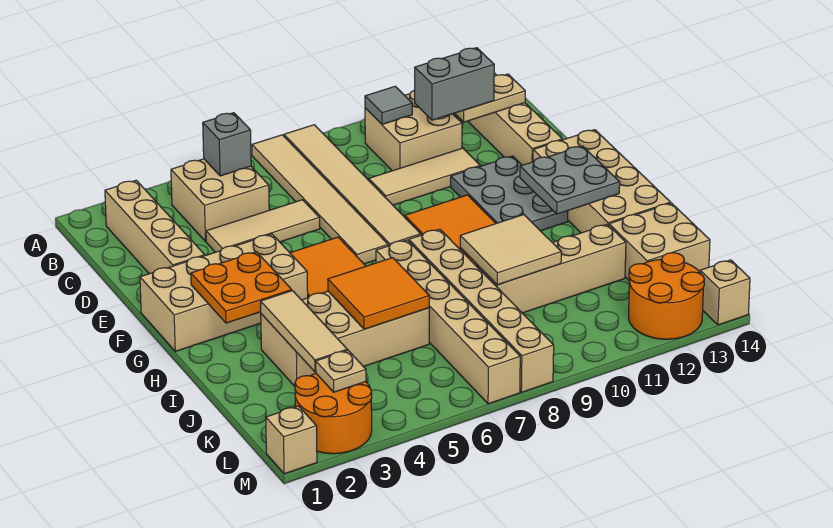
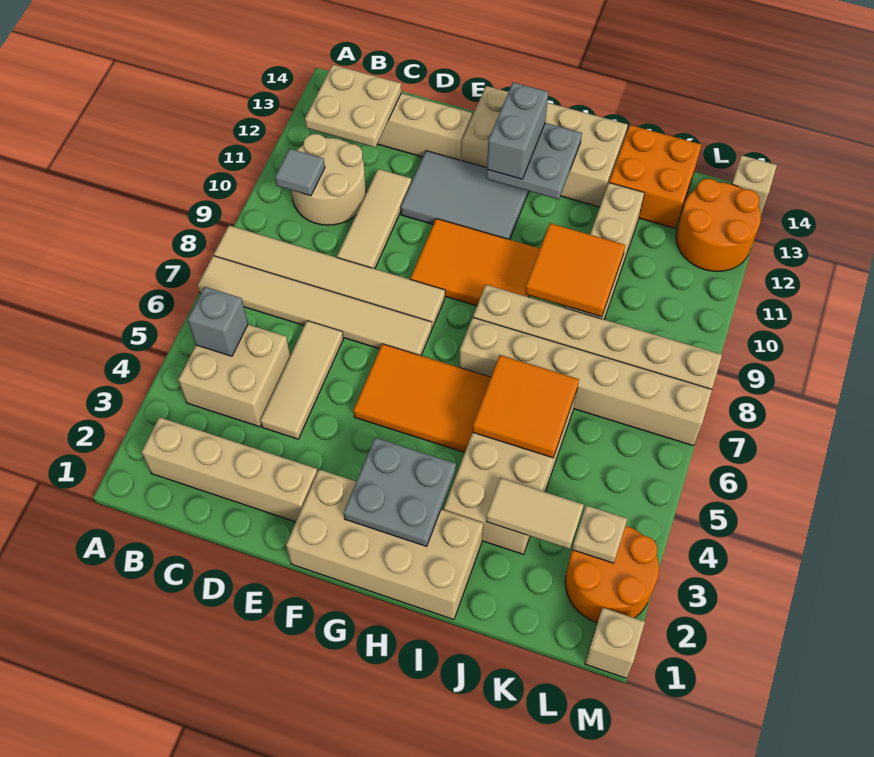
tan 2x2 brick [365,90,462,171] -> tan 2x2 round brick [292,134,366,225]
grey 1x2 brick [415,48,494,120] -> grey 1x2 brick moved to [487,82,549,179]
tan 1x2 plate [455,74,525,122] -> tan 2x2 plate [305,65,401,147]
grey 2x3 plate [451,156,568,231] -> grey 2x3 tile [401,151,529,240]
tan 2x4 brick [140,234,308,351] -> tan 2x4 brick turned to [286,470,483,620]
orange 2x2 plate [191,252,292,323] -> grey 2x2 plate [344,438,456,546]
tan 1x3 tile [261,291,347,372] -> tan 1x2 tile [486,478,584,549]
tan 2x2 tile [460,215,561,285] -> orange 2x2 tile [525,223,625,317]
tan 2x2 brick [609,203,710,281] -> orange 2x2 brick [609,125,701,228]

